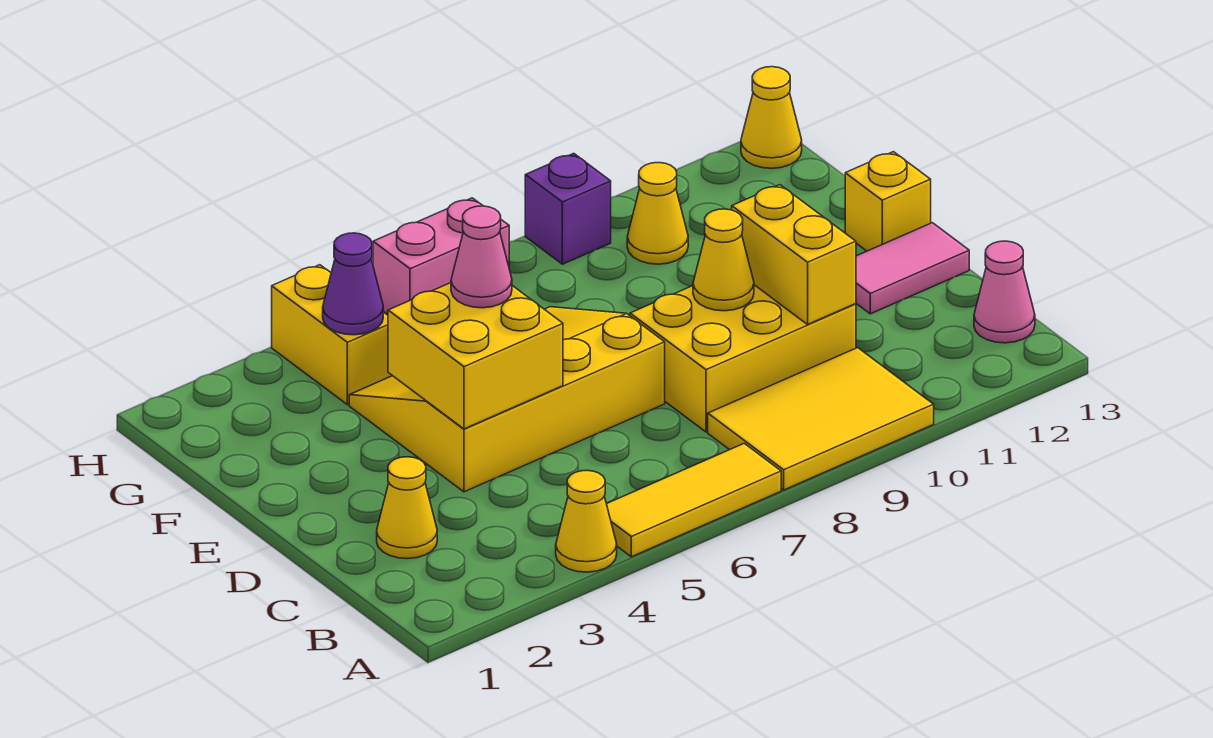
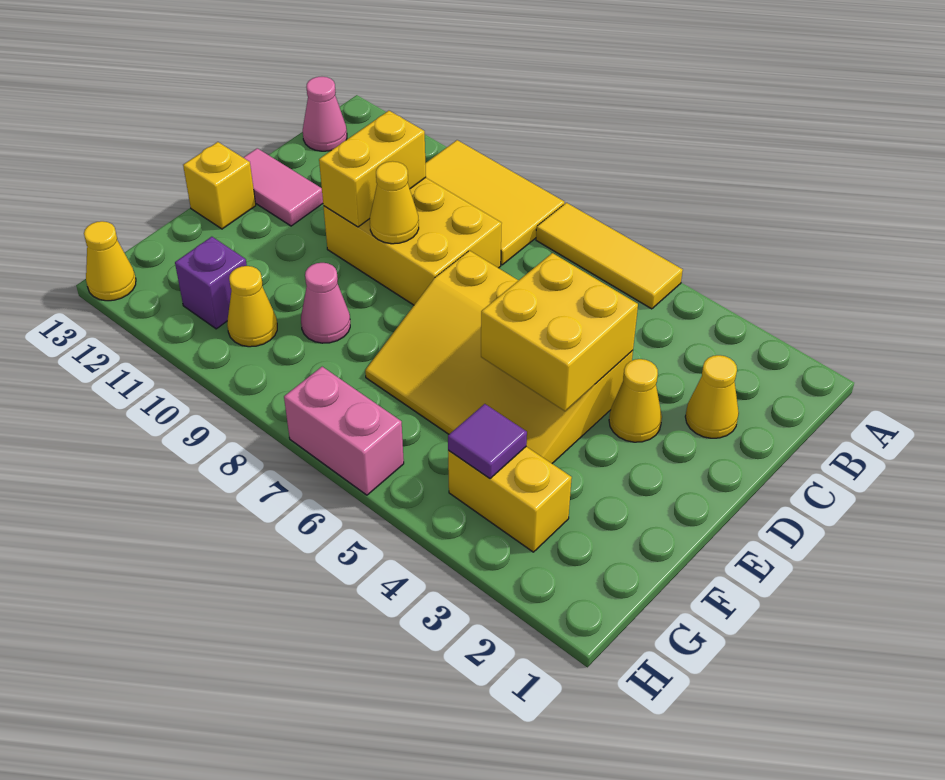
yellow 1x1 cone [556,470,617,572] -> yellow 1x1 cone moved to [609,359,662,442]
pink 1x1 cone [451,206,512,308] -> pink 1x1 cone moved to [301,263,350,343]
yellow 1x2 brick [272,265,392,405] -> yellow 1x2 brick turned to [448,447,572,552]
purple 1x1 cone [323,233,383,335] -> purple 1x1 tile [448,404,527,479]
purple 1x1 brick [525,153,611,264] -> purple 1x1 brick moved to [175,237,247,329]

